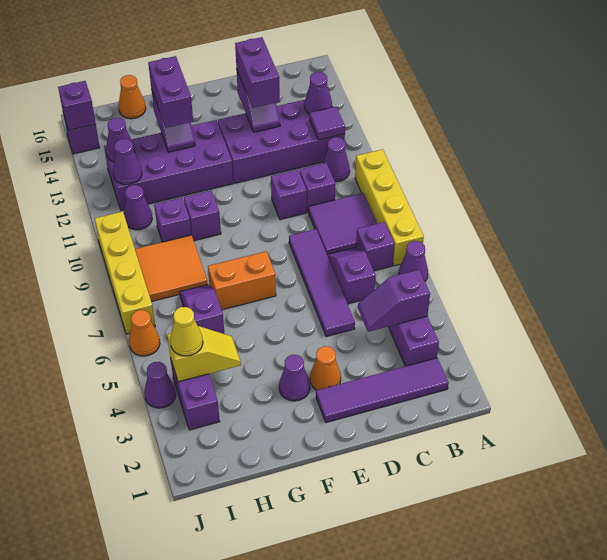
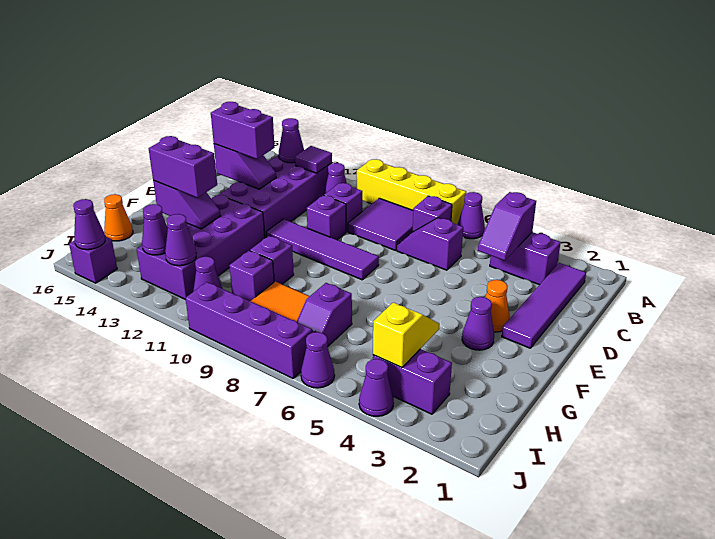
purple 1x4 tile [289,229,355,337] -> purple 1x4 tile moved to [266,219,379,280]
orange 1x2 brick [208,251,276,310] -> none
purple 1x2 slope [179,285,224,334] -> purple 1x2 slope turned to [297,283,352,347]
yellow 1x1 cone [170,307,203,356] -> none
orange 1x1 cone [129,310,160,356] -> purple 1x1 cone [301,332,335,388]
yellow 1x4 brick [95,212,155,334] -> purple 1x4 brick [185,282,312,378]
purple 1x1 brick [58,81,96,130] -> purple 1x1 cone [73,199,105,250]

